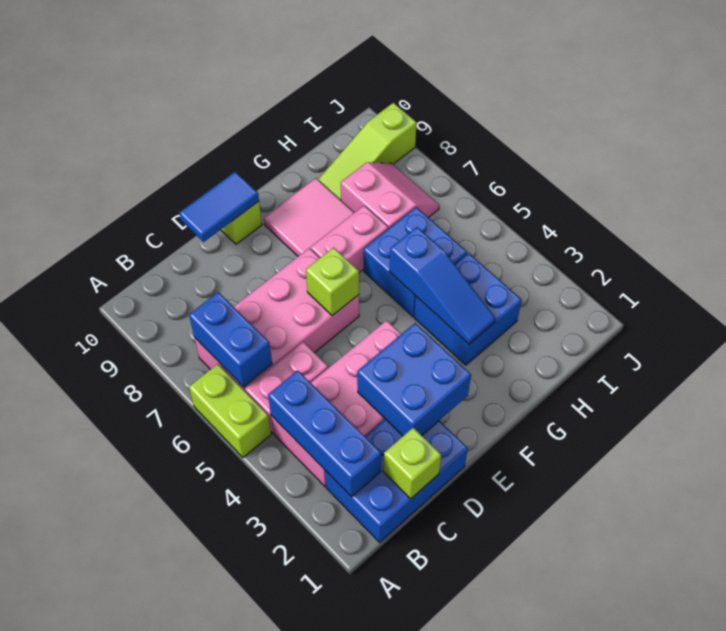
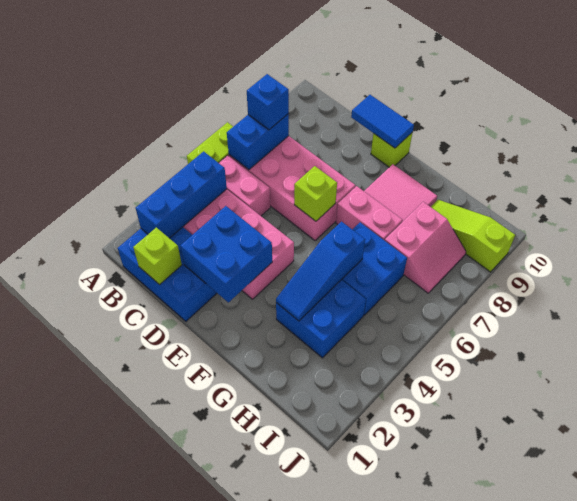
none -> blue 1x1 brick [247,74,289,130]

